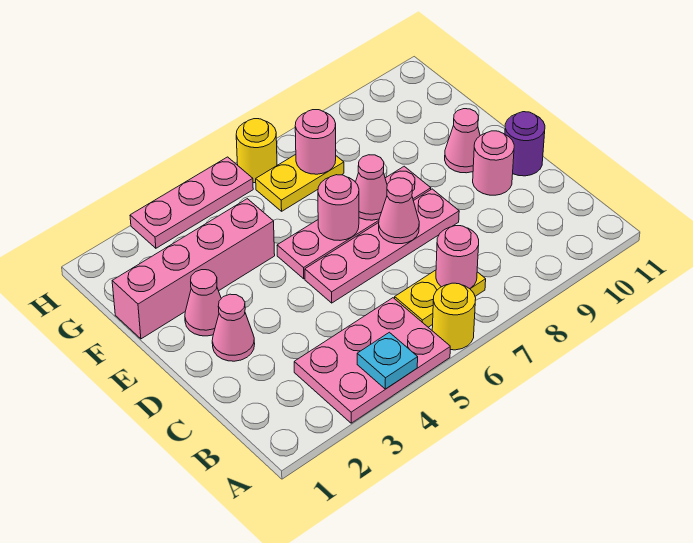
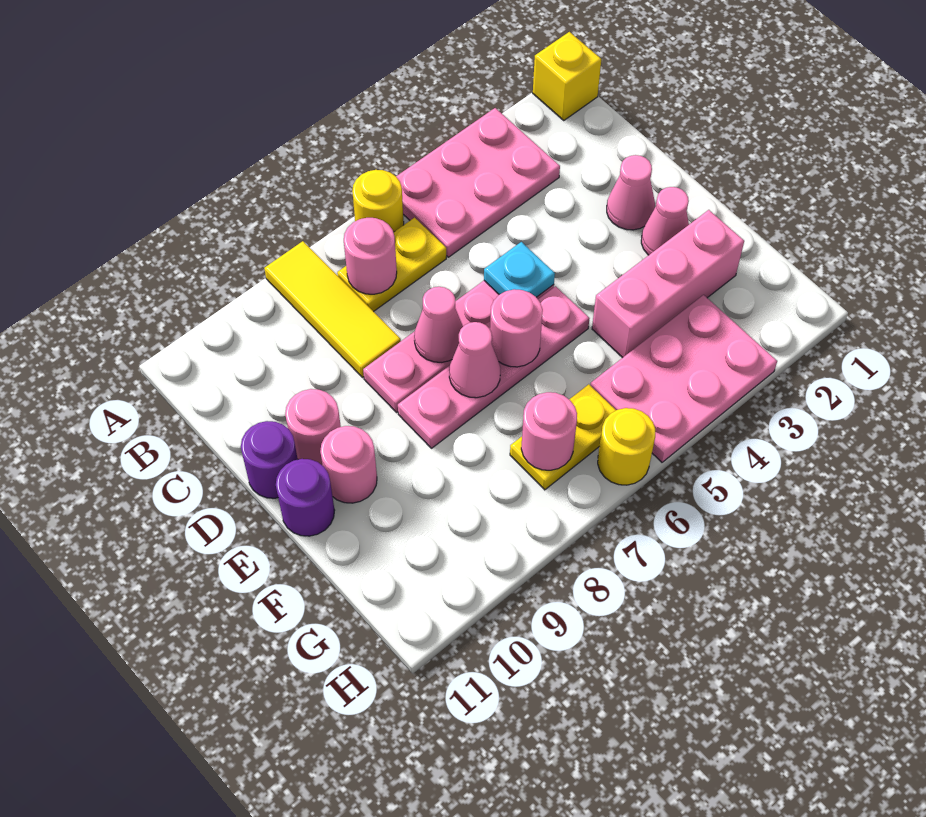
none -> yellow 1x1 brick [533,32,601,120]
cyan 1x1 plate [357,332,418,389] -> cyan 1x1 plate moved to [484,242,555,297]
none -> yellow 1x3 tile [264,241,401,377]
pink 1x1 cone [445,109,480,173] -> pink 1x1 round brick [320,426,377,503]
none -> purple 1x1 round brick [276,459,335,536]
pink 1x4 brick [112,199,275,339] -> pink 1x3 brick [592,210,744,358]
pink 1x3 plate [130,157,253,248] -> pink 2x3 plate [590,295,777,462]

